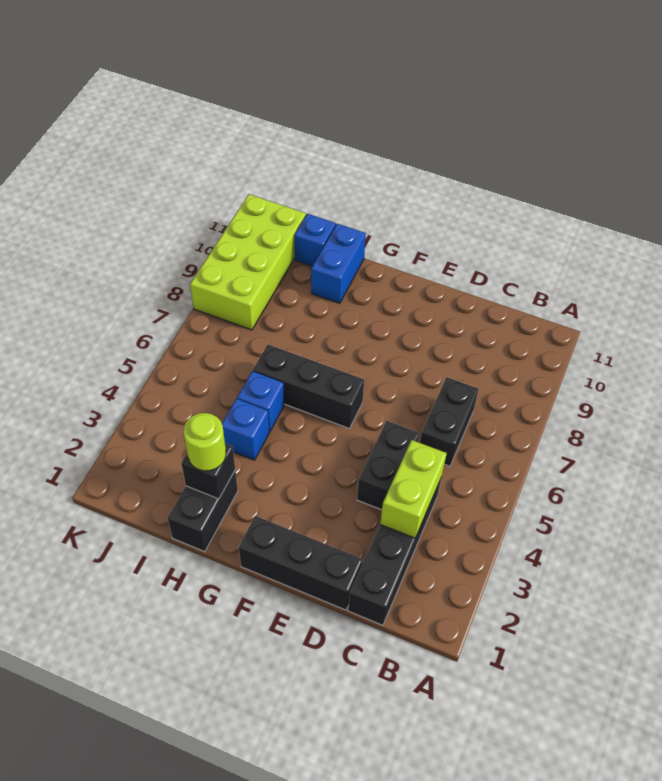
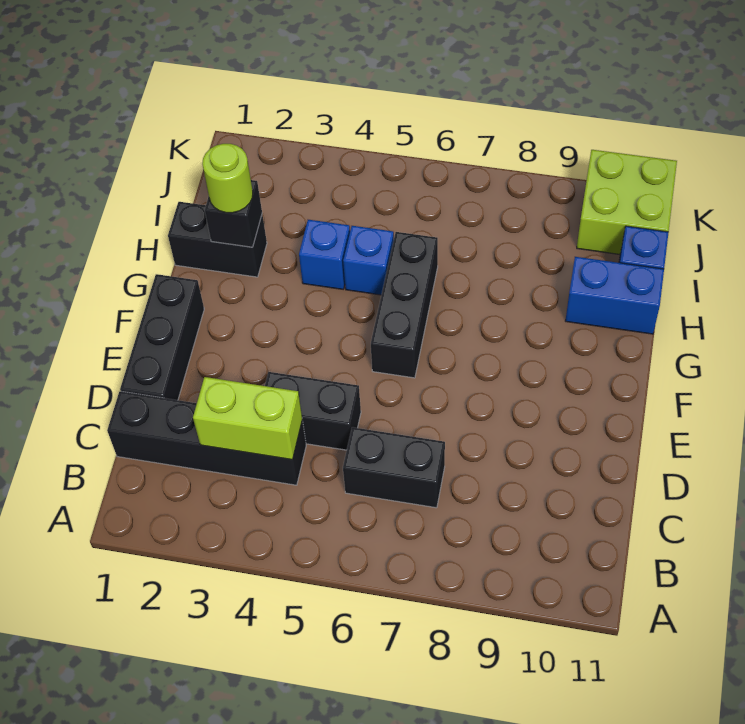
lime 2x4 brick [190,194,306,330] -> lime 2x2 brick [577,150,677,254]

